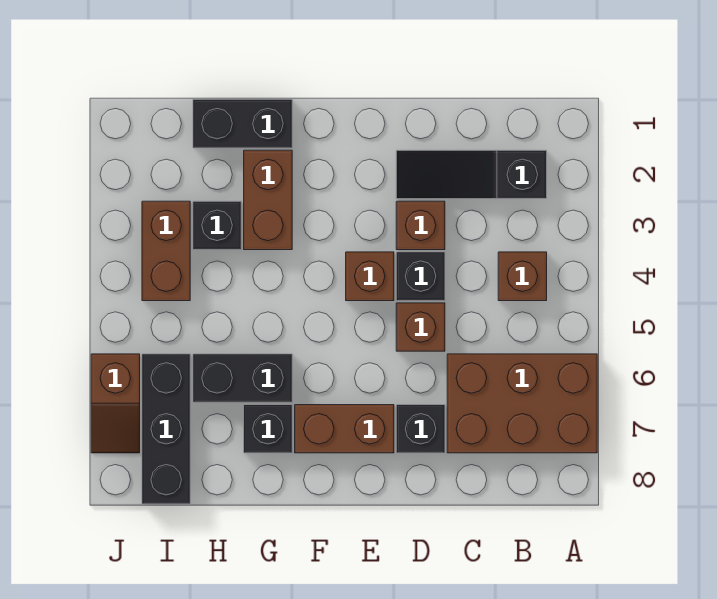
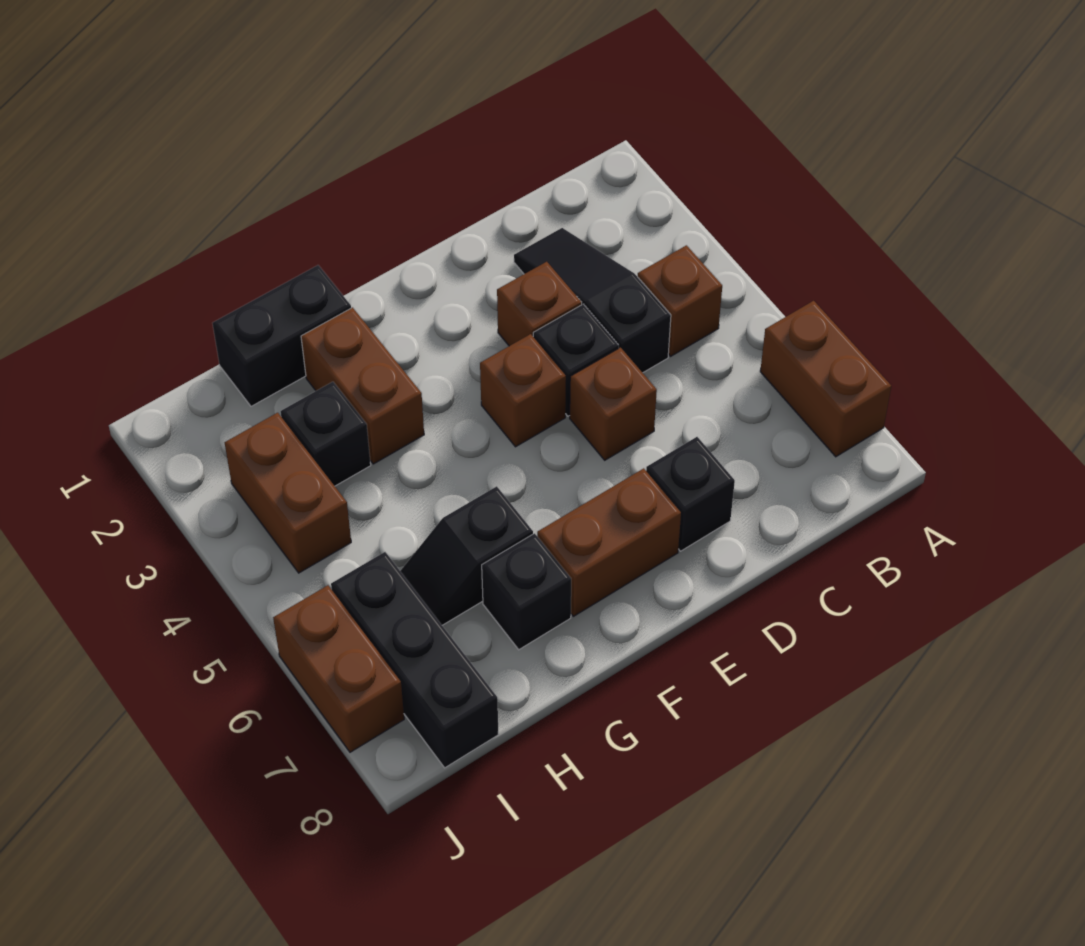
brown 2x3 brick [447,354,597,453] -> brown 1x2 brick [760,301,891,457]
black 1x3 slope [396,150,547,199] -> black 1x3 slope turned to [514,228,671,373]
black 1x2 brick [193,354,292,402] -> black 1x2 slope [400,486,533,625]
brown 1x2 slope [91,354,140,453] -> brown 1x2 brick [273,585,404,752]

